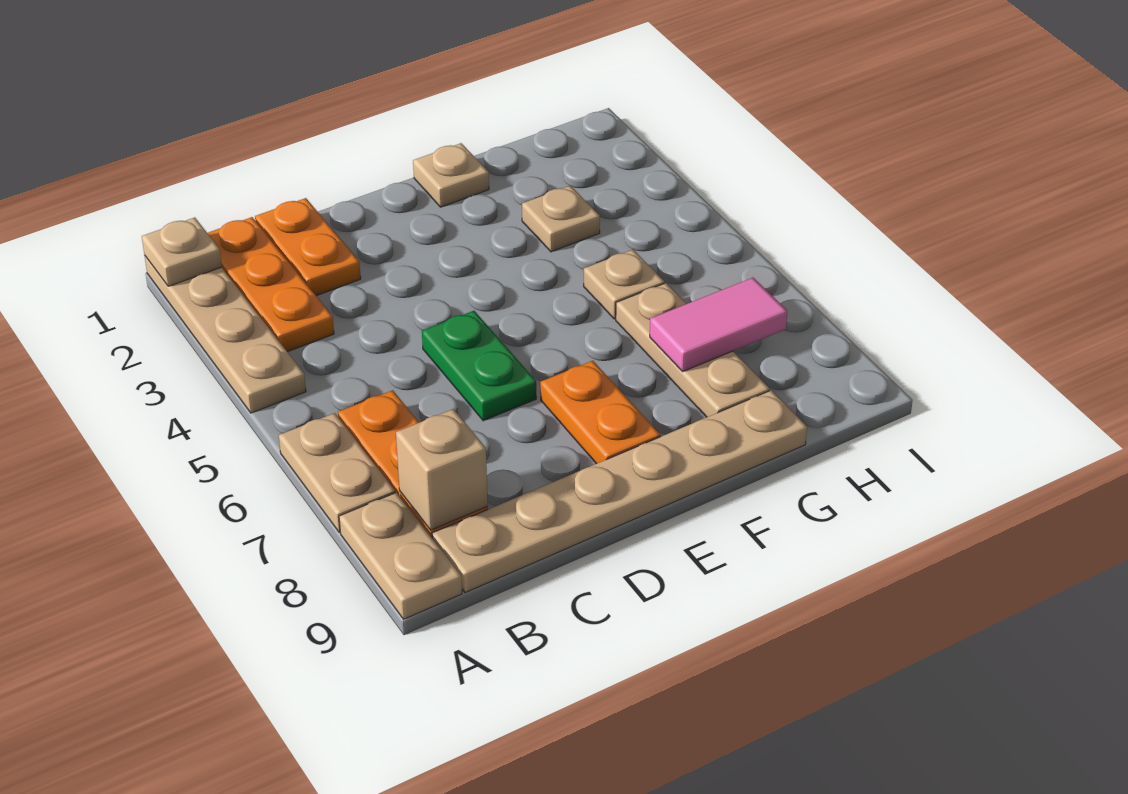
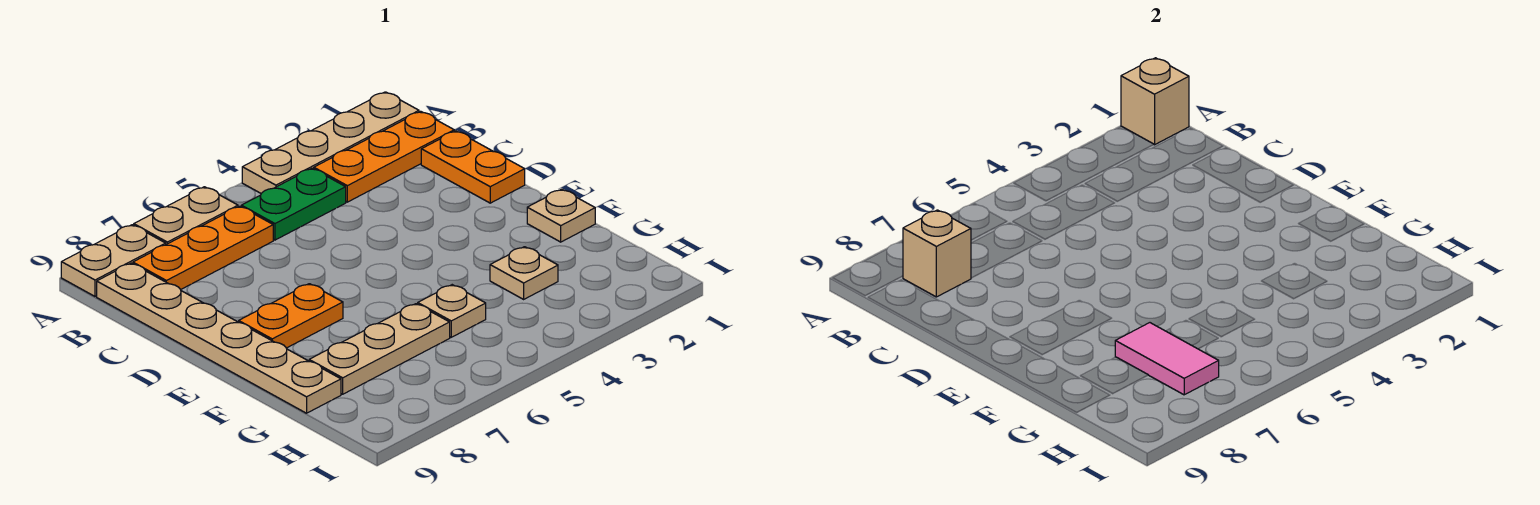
tan 1x1 plate [142,217,222,286] -> tan 1x1 brick [1121,58,1189,145]
orange 1x2 plate [255,198,361,296] -> orange 1x2 plate turned to [421,131,525,203]
green 1x2 plate [422,311,536,421] -> green 1x2 plate moved to [241,168,346,240]

